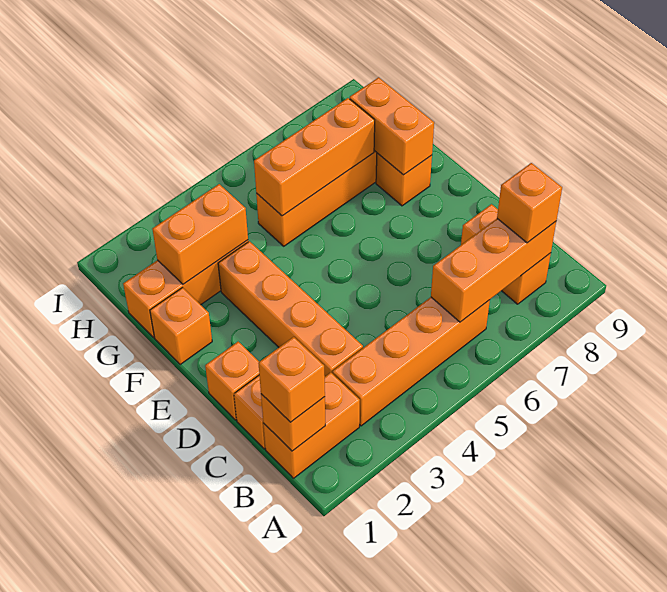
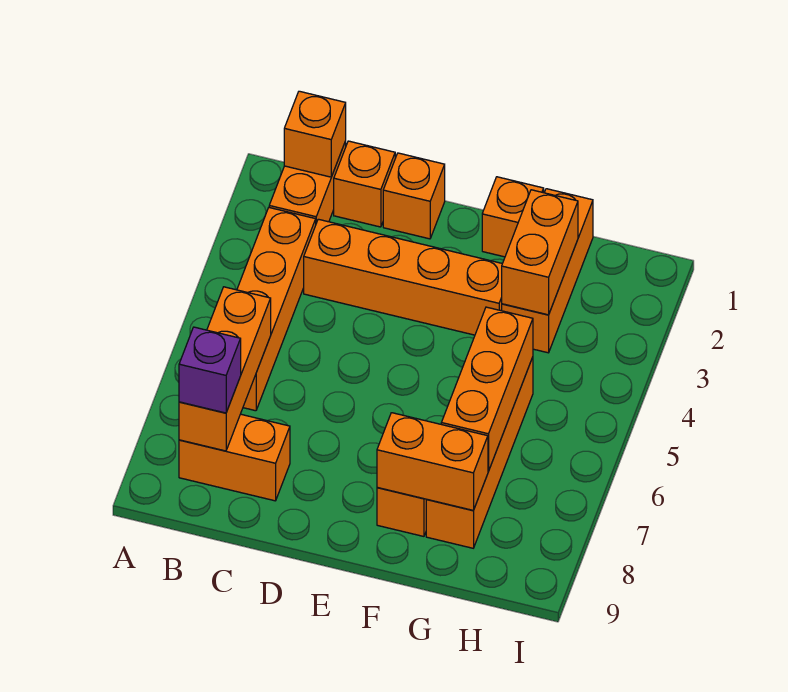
orange 1x1 brick [258,337,325,422] -> none
orange 1x1 brick [497,163,562,243] -> purple 1x1 brick [179,327,241,413]

